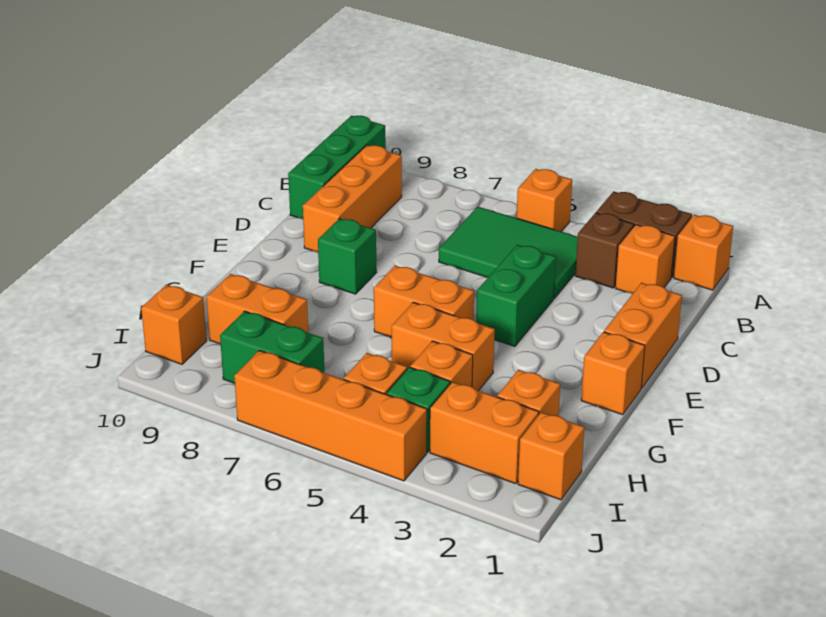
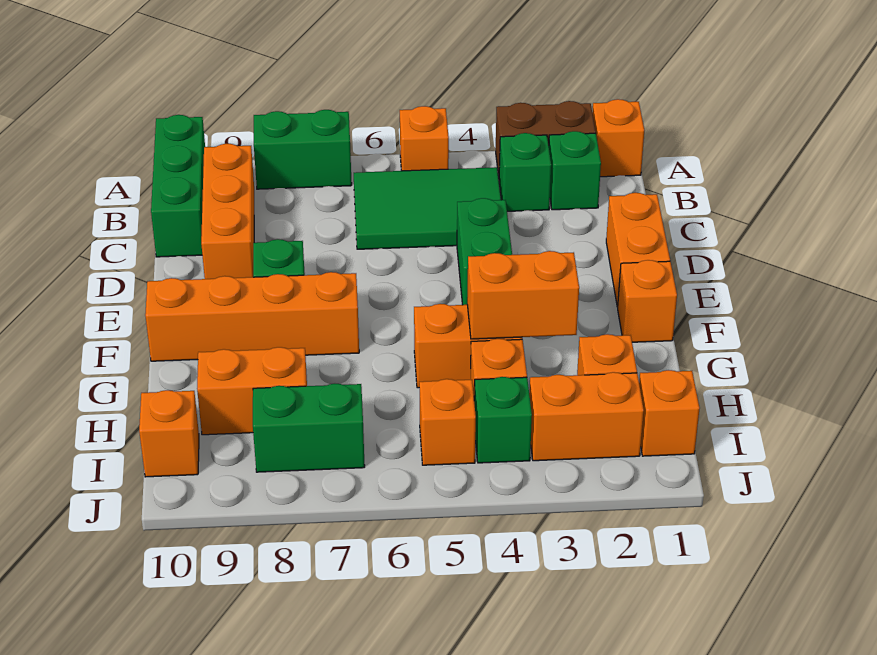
none -> green 1x2 brick [254,110,352,189]
orange 1x1 brick [616,225,675,293] -> green 1x1 brick [549,131,601,210]
brown 1x1 brick [575,213,634,288] -> green 1x1 brick [499,133,551,211]
orange 1x2 brick [374,266,474,337] -> orange 1x2 brick moved to [467,251,579,339]
orange 1x4 brick [234,350,427,481] -> orange 1x4 brick moved to [145,272,359,361]

